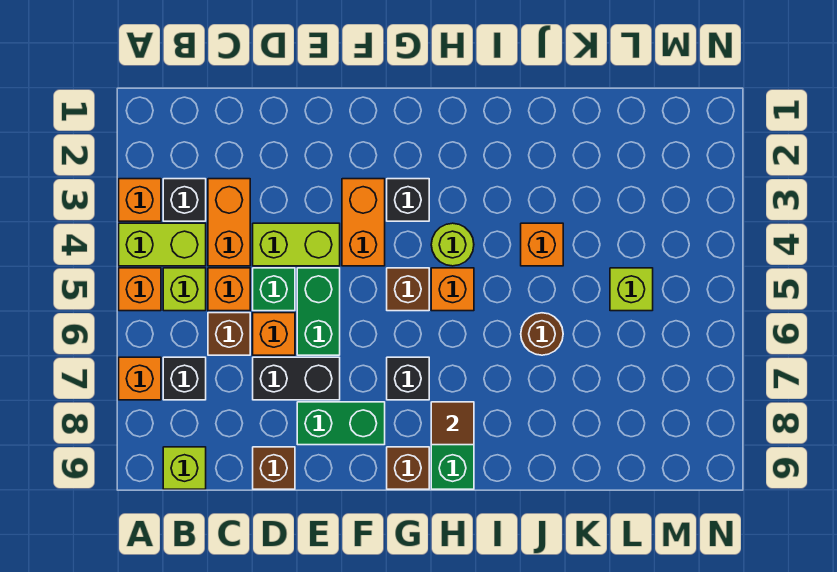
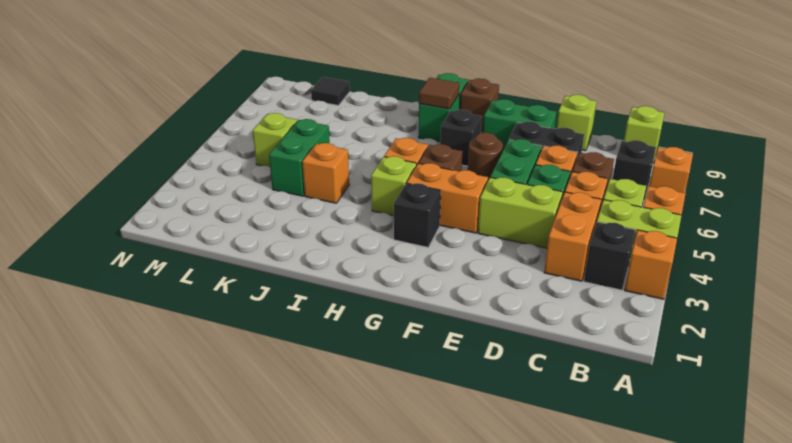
brown 1x1 brick [253,447,295,489] -> lime 1x1 brick [556,95,596,151]
orange 1x2 brick [342,179,385,266] -> orange 1x2 brick turned to [407,163,488,233]
lime 1x1 round brick [431,223,474,266] -> lime 1x1 brick [371,156,417,216]
brown 1x1 round brick [521,313,563,355] -> brown 1x1 round brick moved to [467,133,503,180]
none -> green 1x2 brick [269,119,330,196]
none -> black 1x1 tile [311,77,350,105]

